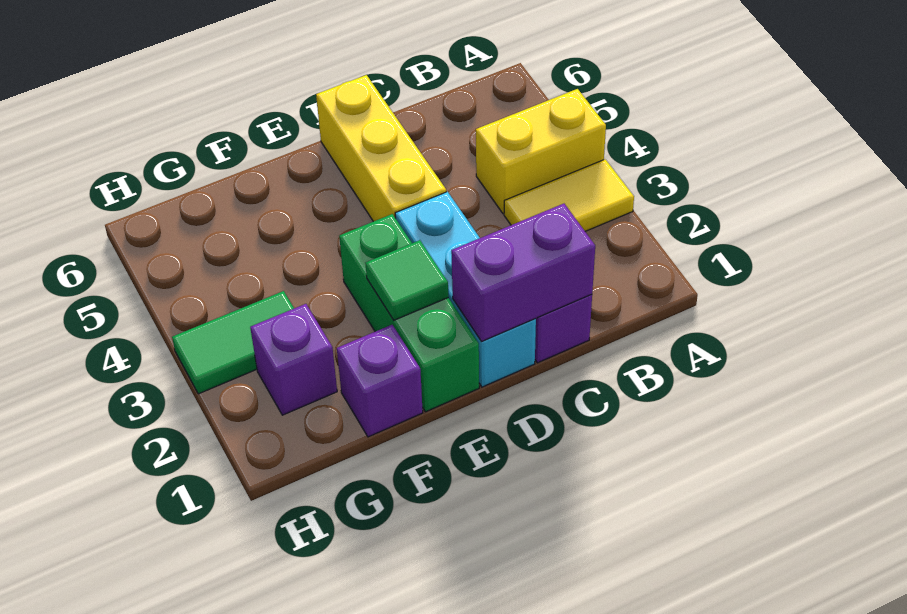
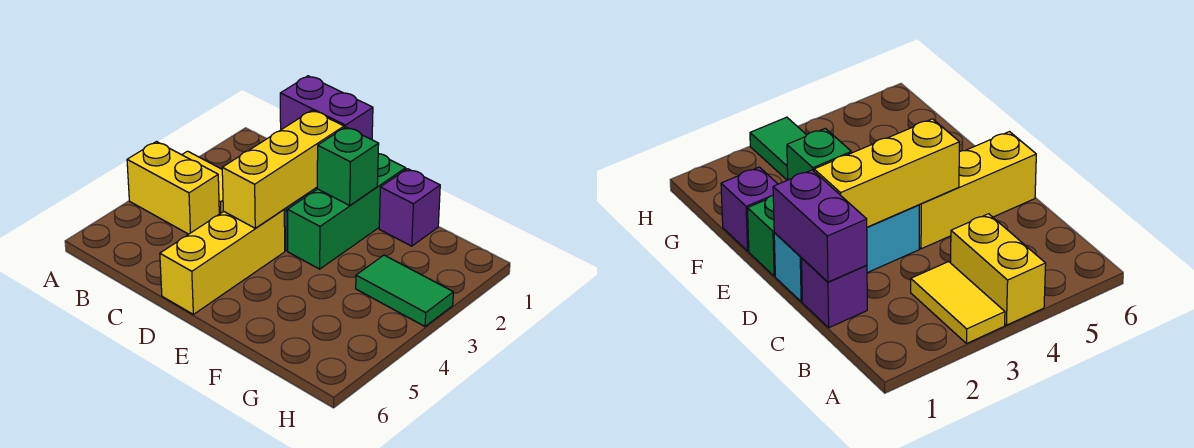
none -> yellow 1x3 brick [222,110,344,228]
green 1x1 tile [365,240,449,320] -> green 1x1 brick [317,127,379,205]
purple 1x1 brick [250,304,337,415] -> none

